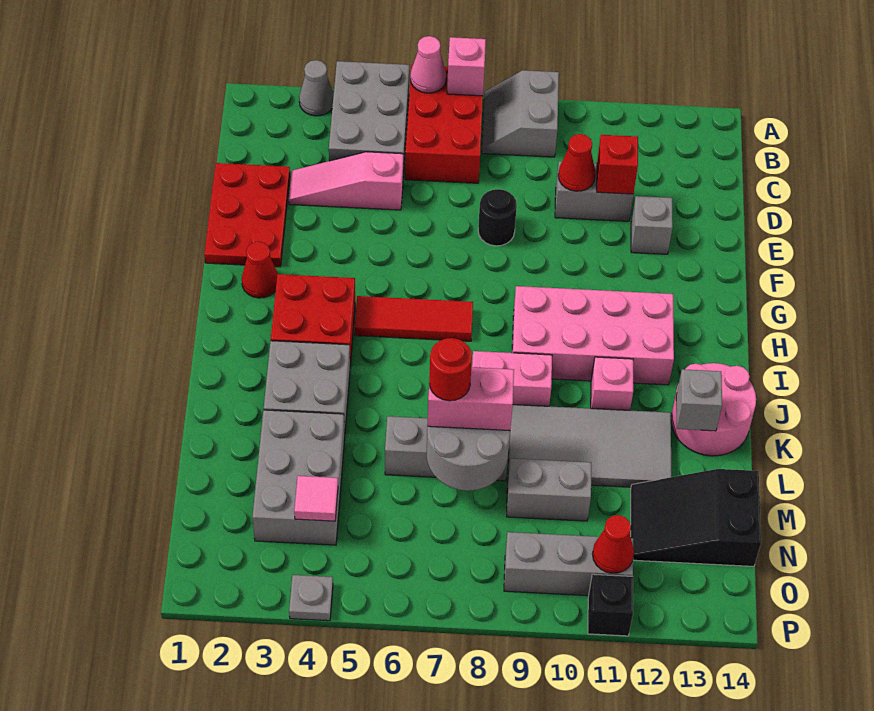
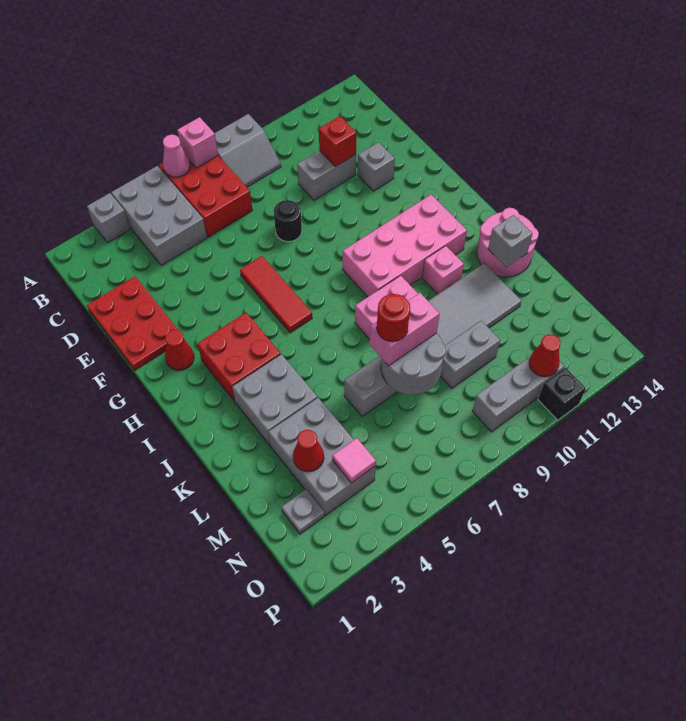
grey 1x1 cone [299,60,334,116] -> grey 1x1 brick [87,193,130,243]
grey 2x2 slope [482,70,559,157] -> grey 2x2 slope turned to [215,114,281,187]
pink 1x3 slope [289,152,403,210] -> none
red 1x1 cone [558,134,596,191] -> red 1x1 cone moved to [293,430,324,472]
red 1x3 tile [355,296,473,341] -> red 1x3 tile turned to [240,256,312,333]
black 2x3 slope [631,469,761,566] -> none
grey 1x1 plate [289,575,333,621] -> grey 1x1 plate moved to [281,490,324,534]

